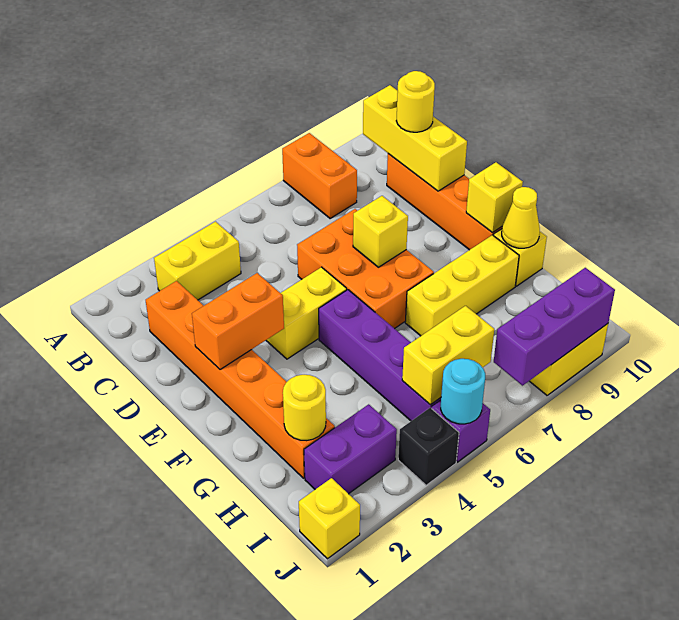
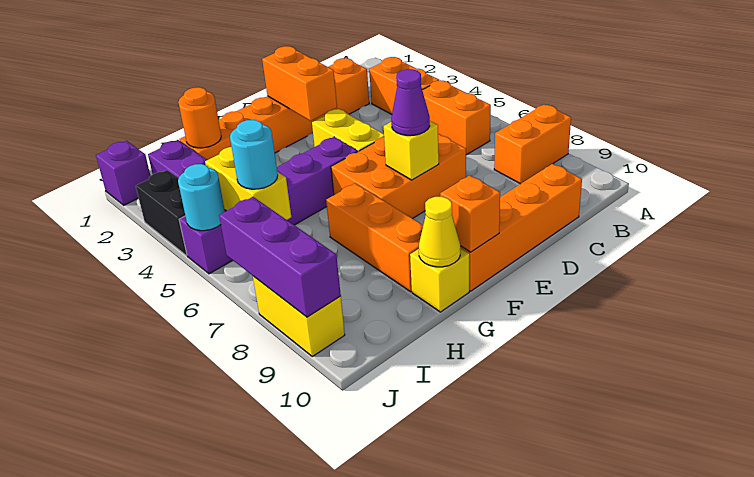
yellow 1x2 brick [154,221,241,300] -> orange 1x2 brick [369,57,439,114]
none -> orange 1x2 brick [422,80,491,155]
yellow 1x3 brick [363,85,467,191] -> none
yellow 1x1 round brick [396,71,435,132] -> none
none -> purple 1x1 cone [391,69,430,136]
yellow 1x1 brick [466,162,523,232] -> orange 1x1 brick [440,175,500,252]
yellow 1x3 brick [405,235,519,336] -> orange 1x3 brick [326,183,423,292]
yellow 1x1 round brick [283,375,326,441] -> orange 1x1 round brick [178,87,221,148]
none -> cyan 1x1 round brick [230,120,278,189]
yellow 1x1 brick [299,478,360,559] -> purple 1x1 brick [96,141,150,205]
black 1x1 brick [398,408,459,485] -> black 1x2 brick [136,170,187,256]

